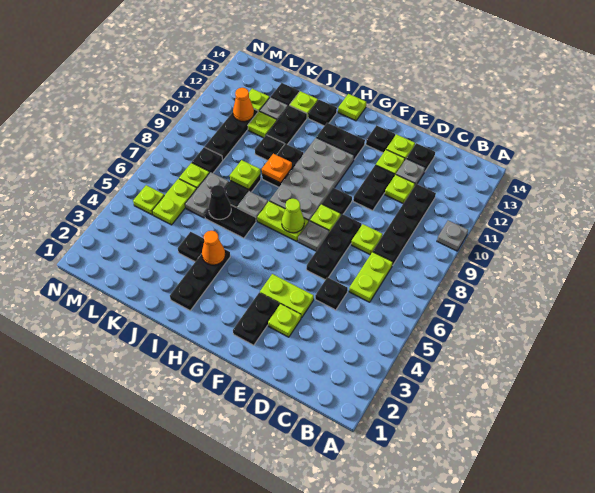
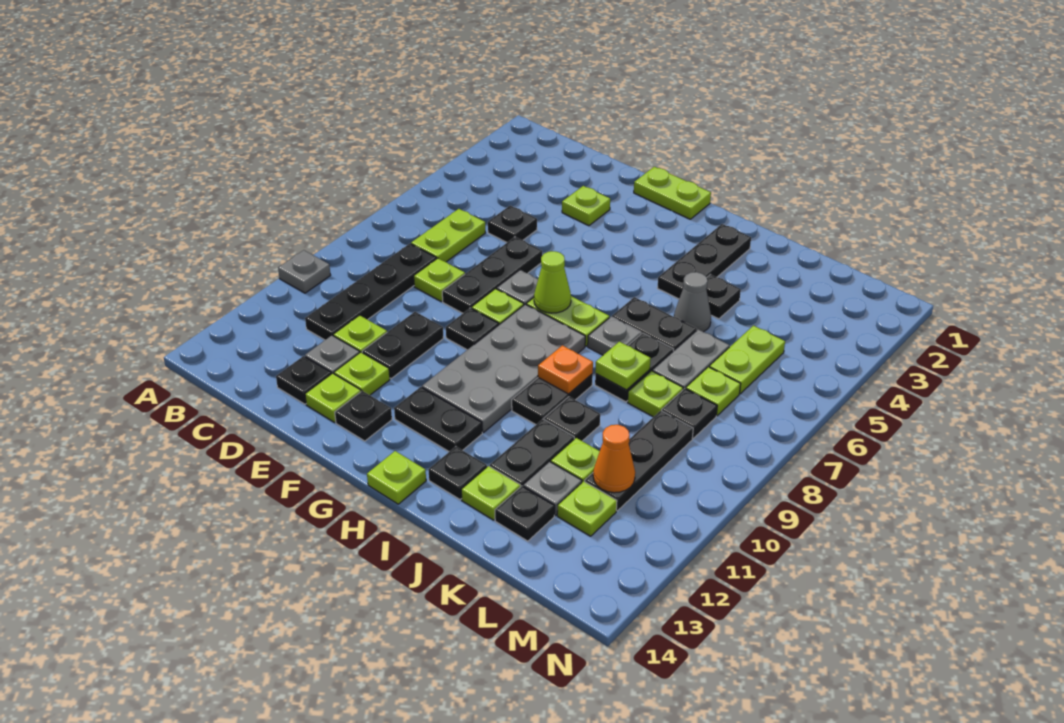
lime 1x2 plate [260,274,314,318] -> lime 1x2 plate moved to [634,167,711,219]
black 1x2 plate [233,293,280,345] -> none
orange 1x1 cone [202,231,225,265] -> none
none -> grey 1x1 cone [674,272,711,332]
black 1x1 cone [208,185,231,220] -> none
lime 1x1 plate [133,185,164,215] -> lime 1x1 plate moved to [628,371,683,417]

